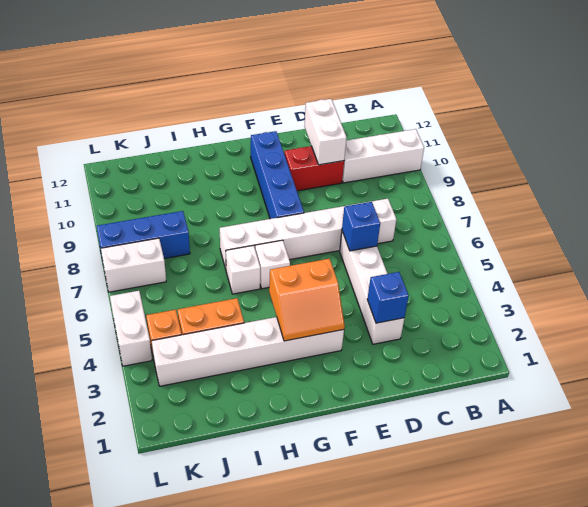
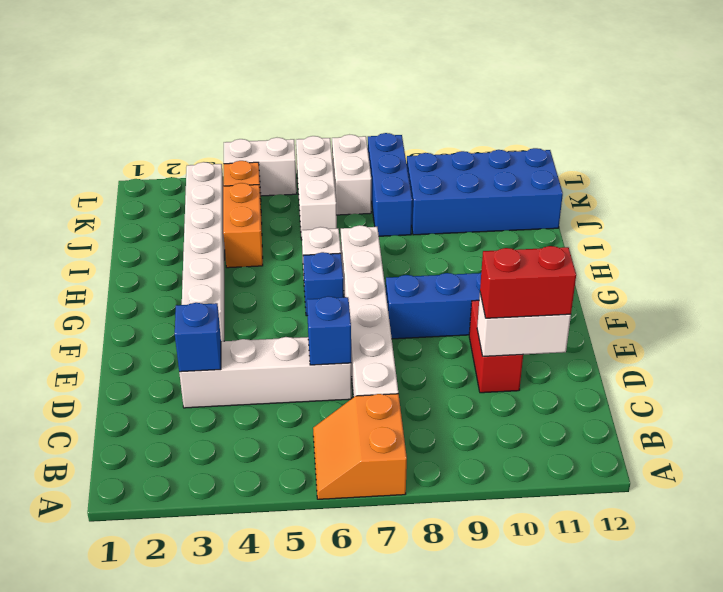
white 1x3 brick [342,129,424,183] -> white 1x3 brick moved to [296,136,337,240]
none -> red 1x2 brick [480,246,576,318]
orange 2x2 slope [269,259,345,341] -> orange 2x2 slope moved to [313,394,407,499]
white 1x1 brick [255,240,290,289] -> blue 1x1 brick [303,252,344,316]
none -> blue 2x4 brick [407,148,563,235]

